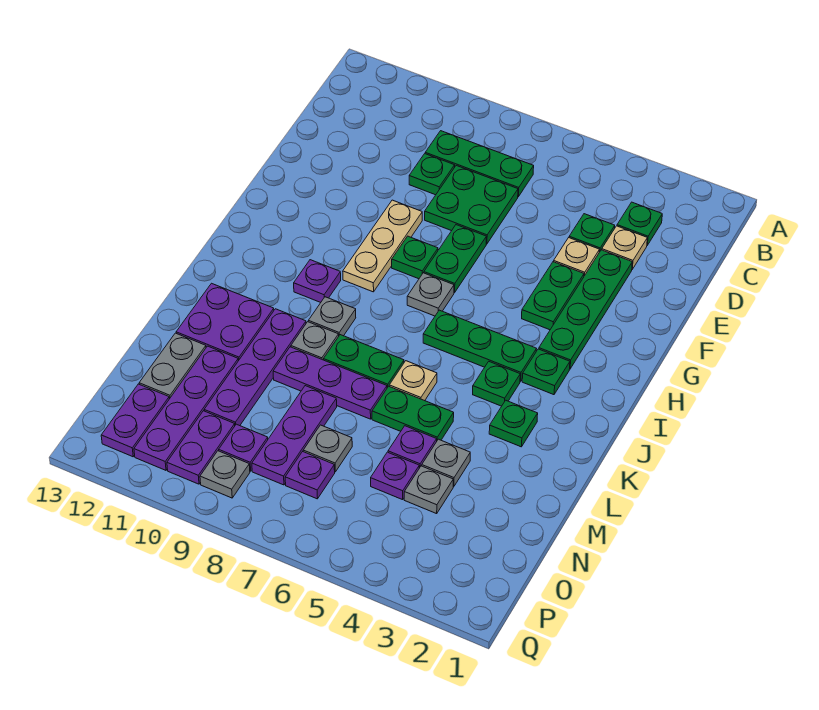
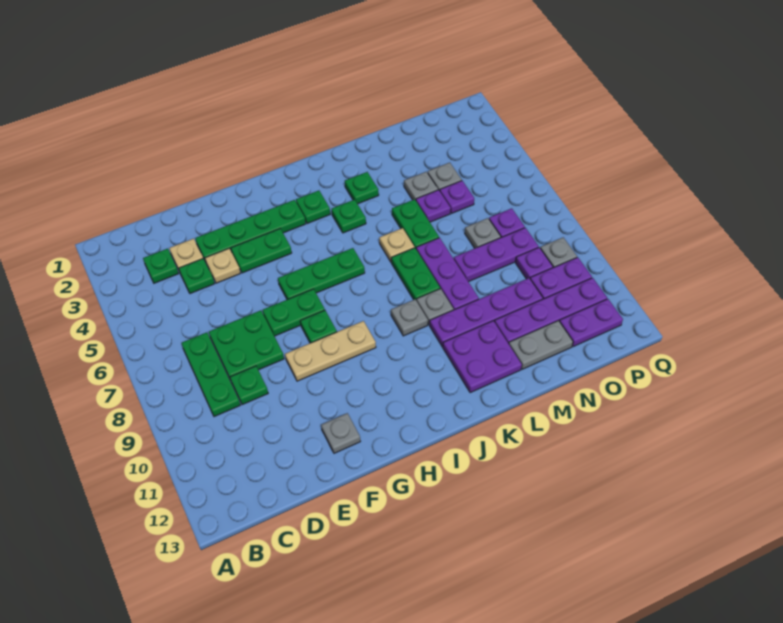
grey 1x1 plate [407,273,454,316] -> grey 1x1 plate moved to [321,413,360,453]
green 1x3 plate [423,310,536,381] -> green 1x3 plate turned to [278,248,365,299]
purple 1x1 plate [294,260,341,302] -> none

